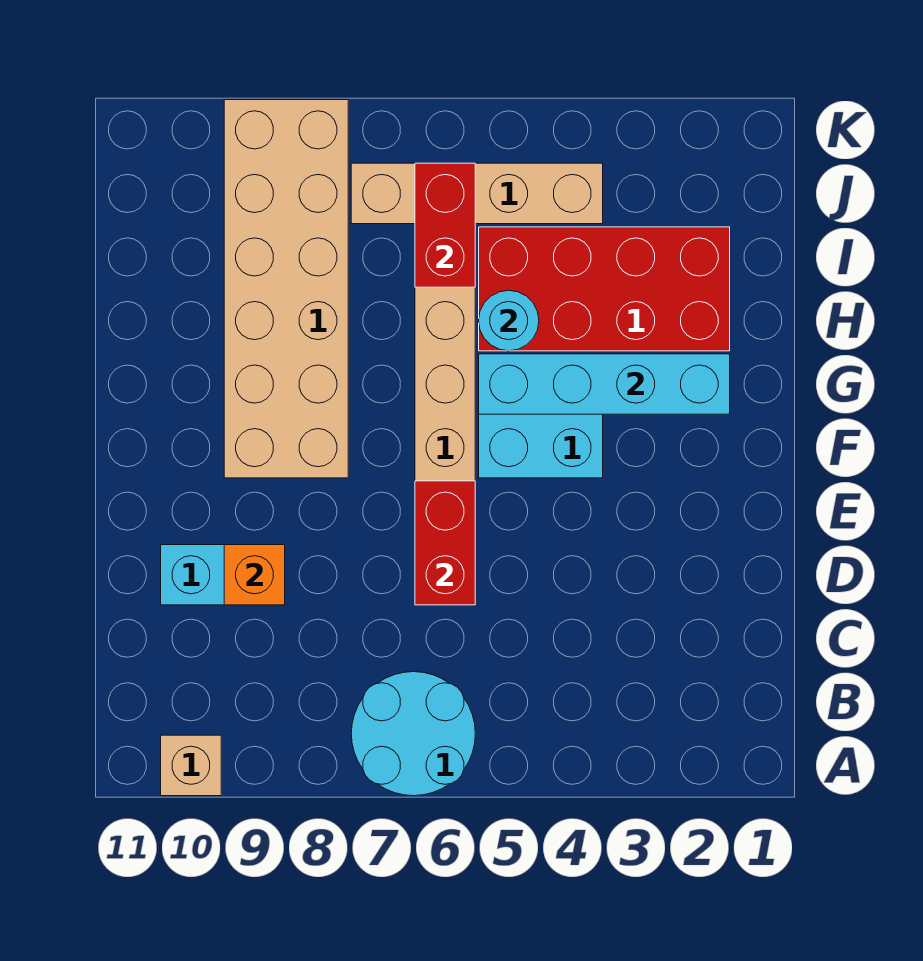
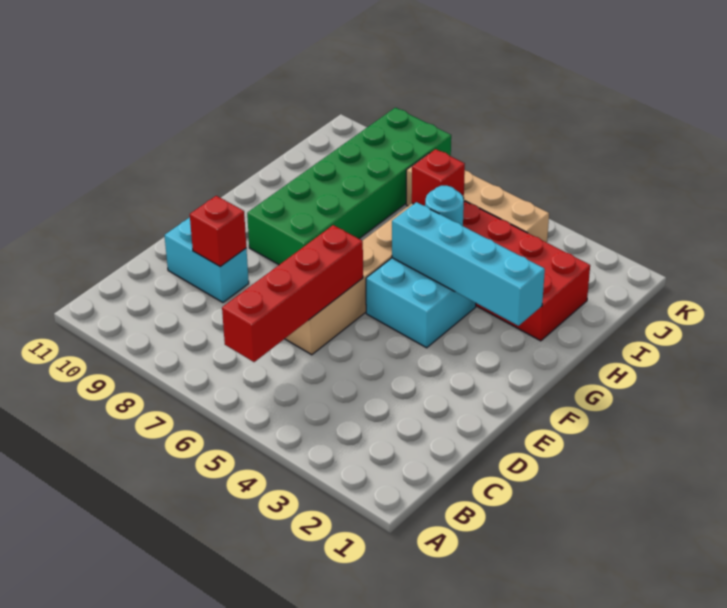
cyan 2x2 round brick [351,672,475,796] -> none
tan 1x1 brick [161,735,221,796] -> none
red 1x2 brick [415,481,475,605] -> red 1x4 brick [222,225,363,362]
orange 1x1 brick [224,545,285,605] -> red 1x1 brick [190,196,246,267]
tan 2x6 brick [224,100,348,478] -> green 2x6 brick [247,108,451,265]
red 1x2 brick [415,163,475,287] -> red 1x1 brick [412,149,465,206]

